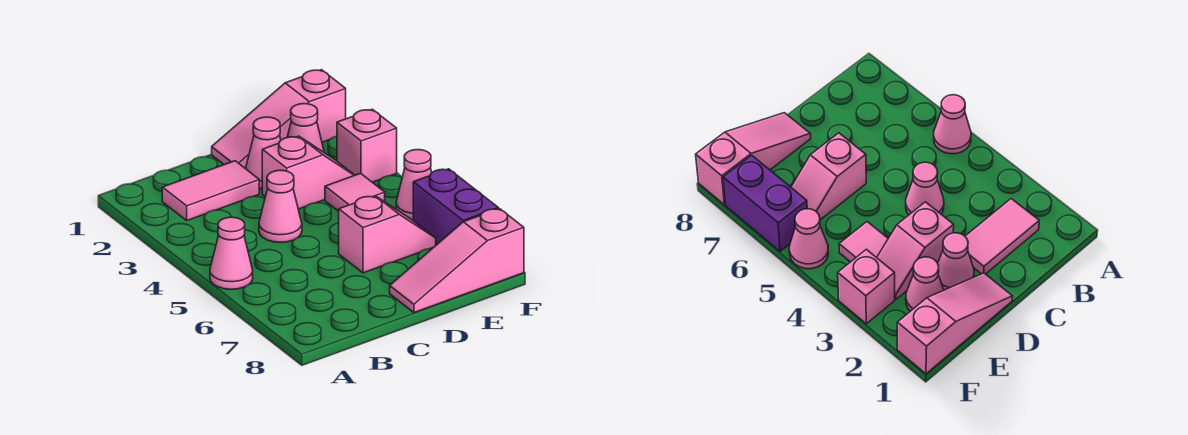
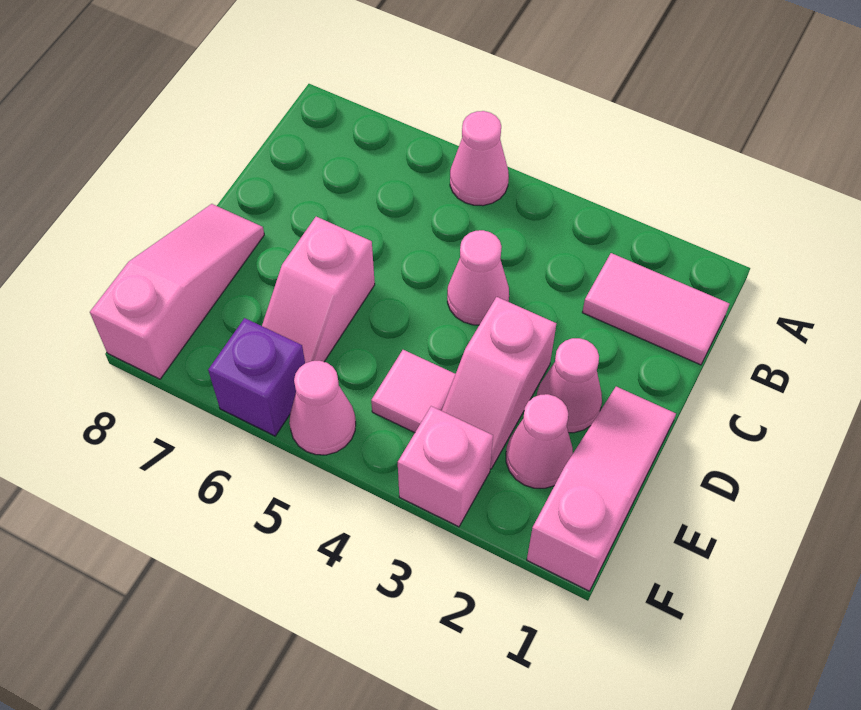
pink 1x2 tile [162,161,259,221] -> pink 1x2 tile turned to [582,253,729,365]
purple 1x2 brick [413,169,498,245] -> purple 1x1 brick [208,318,305,436]

